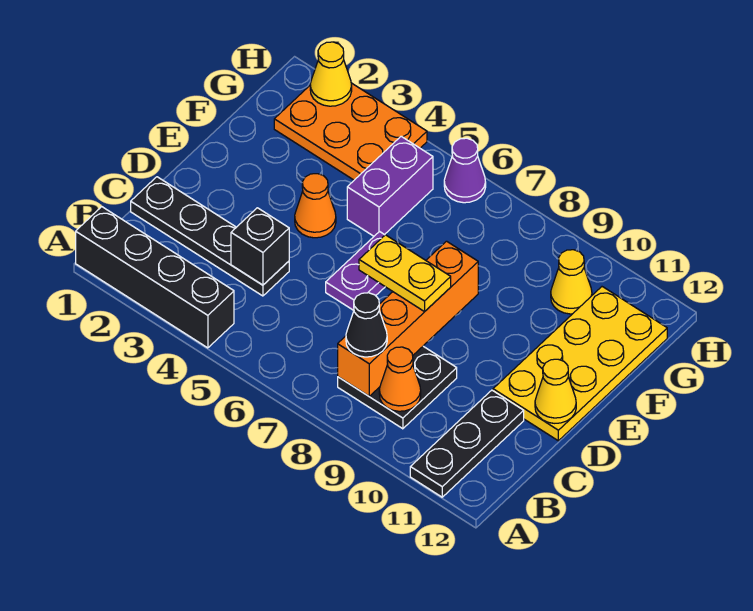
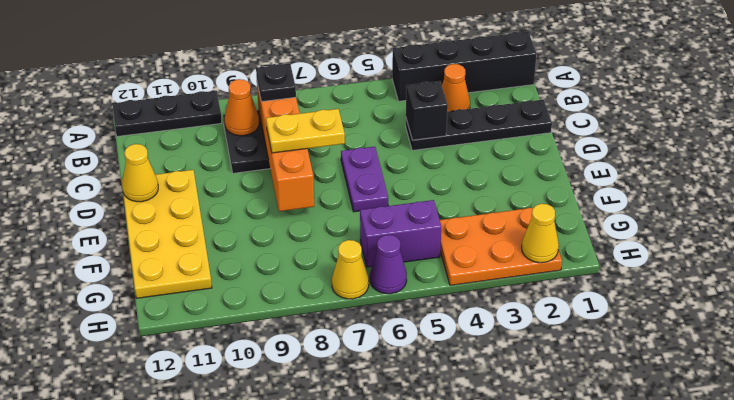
black 1x3 plate [410,390,524,497] -> black 1x3 plate turned to [112,91,222,136]
black 1x1 cone [346,293,387,357] -> black 1x1 plate [256,64,296,102]
orange 1x1 cone [295,174,336,238] -> orange 1x1 cone moved to [442,64,470,112]
purple 1x2 brick [347,136,433,236] -> purple 1x2 brick turned to [360,200,441,267]
yellow 1x1 cone [551,250,592,314] -> yellow 1x1 cone moved to [332,240,369,299]

